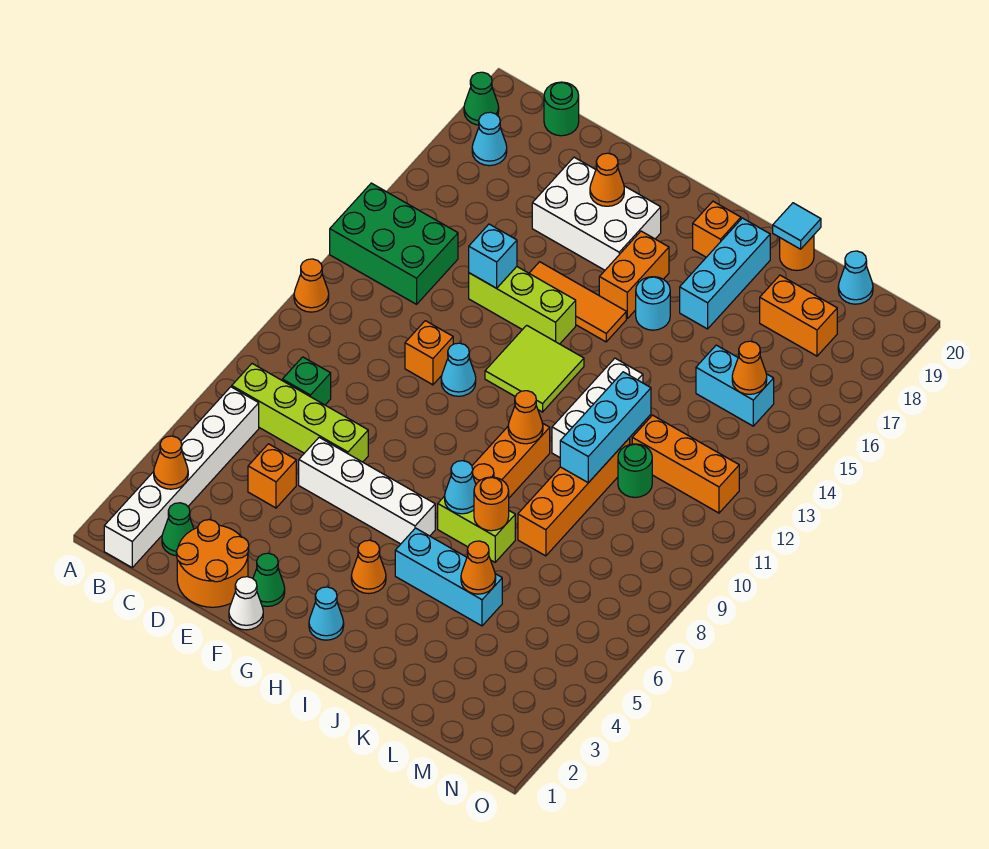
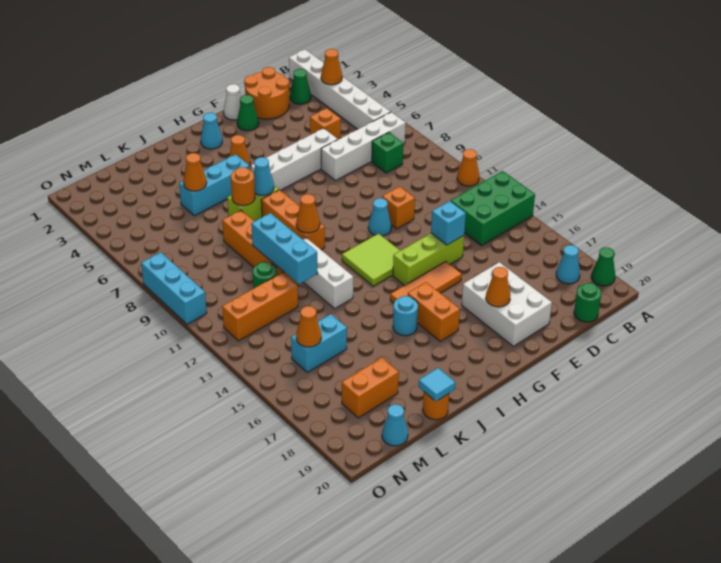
lime 1x4 brick [232,364,368,462] -> white 1x4 brick [321,112,406,181]
white 2x3 brick [532,157,661,270] -> white 2x3 brick turned to [462,262,552,346]
orange 1x1 brick [693,201,741,257] -> none
cyan 1x3 brick [680,218,770,329] -> cyan 1x3 brick moved to [141,252,207,324]

